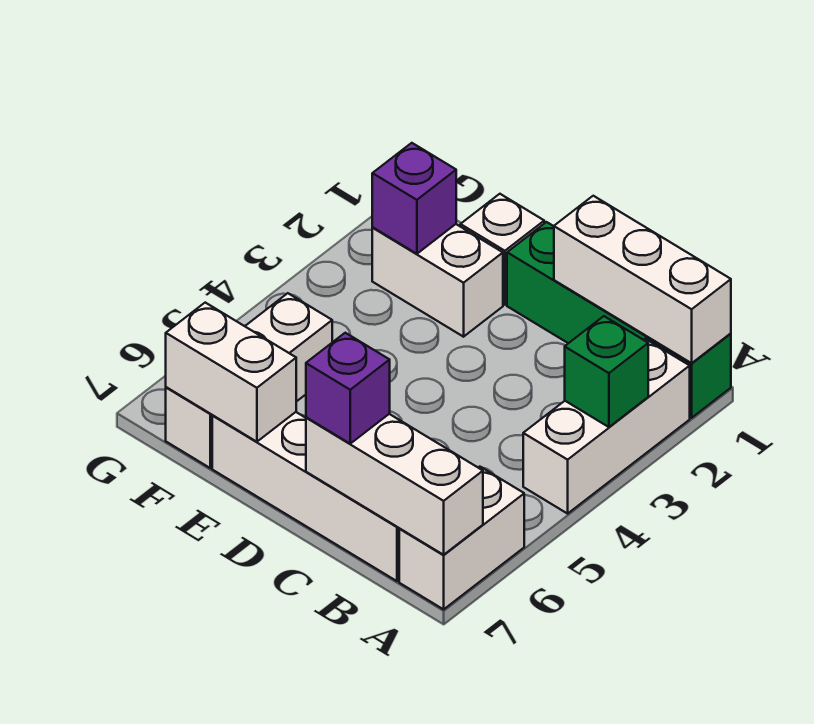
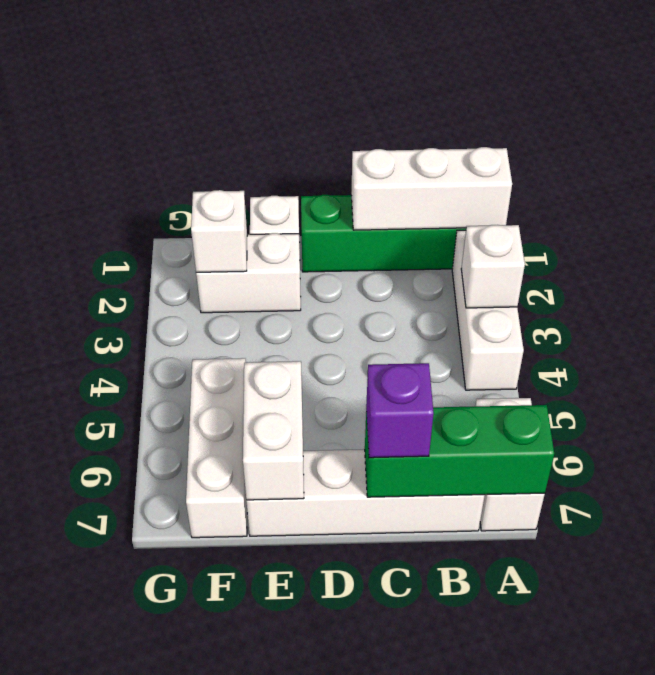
green 1x1 brick [565,316,648,427] -> white 1x1 brick [461,225,525,308]
white 1x3 brick [306,414,483,555] -> green 1x3 brick [365,405,554,497]
white 1x2 brick [166,303,296,442] -> white 1x2 brick turned to [243,361,304,500]
purple 1x1 brick [372,143,456,254] -> white 1x1 brick [191,190,247,272]

